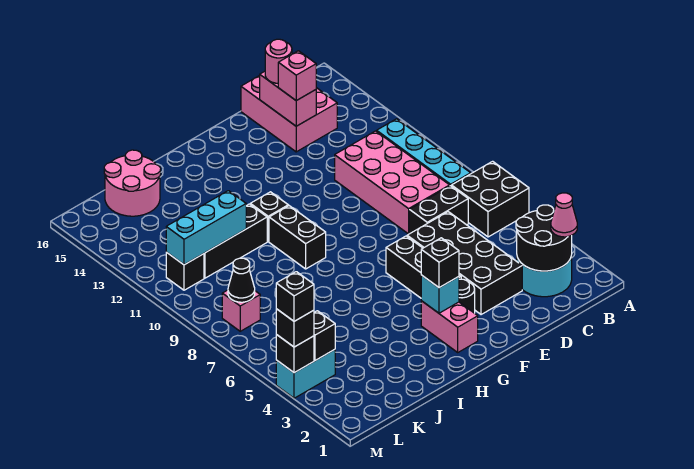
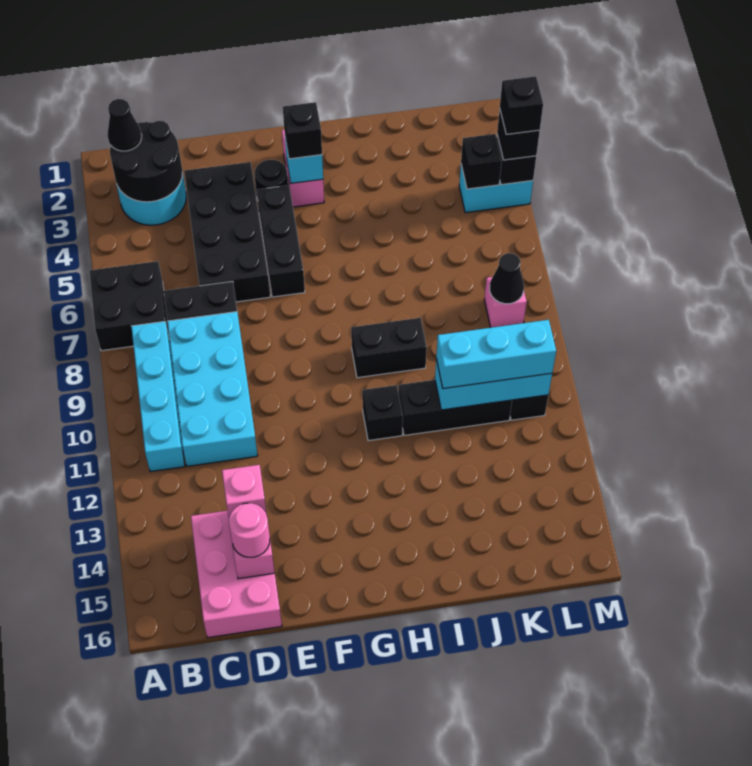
pink 1x1 cone [551,193,577,237] -> black 1x1 cone [107,99,142,151]
pink 2x4 brick [335,131,450,234] -> cyan 2x4 brick [167,312,258,466]
black 1x2 brick [269,206,326,269] -> black 1x2 brick turned to [351,318,427,378]
none -> cyan 1x3 brick [436,320,556,389]
pink 2x2 round brick [104,150,161,216] -> none

